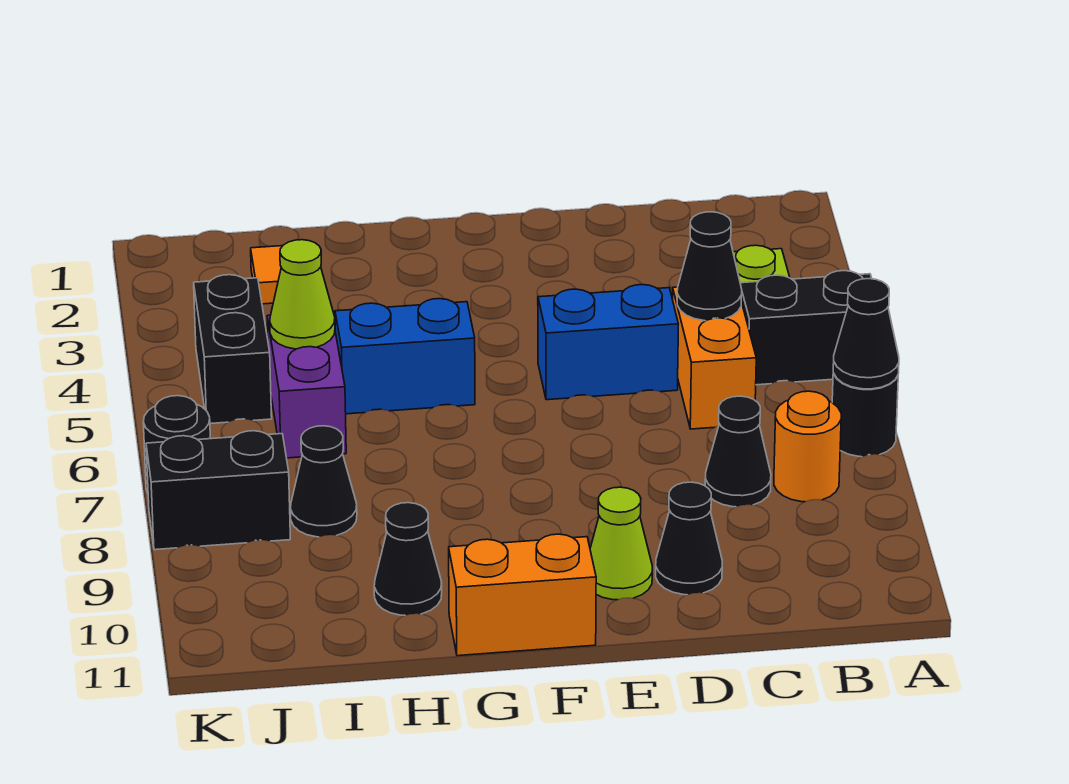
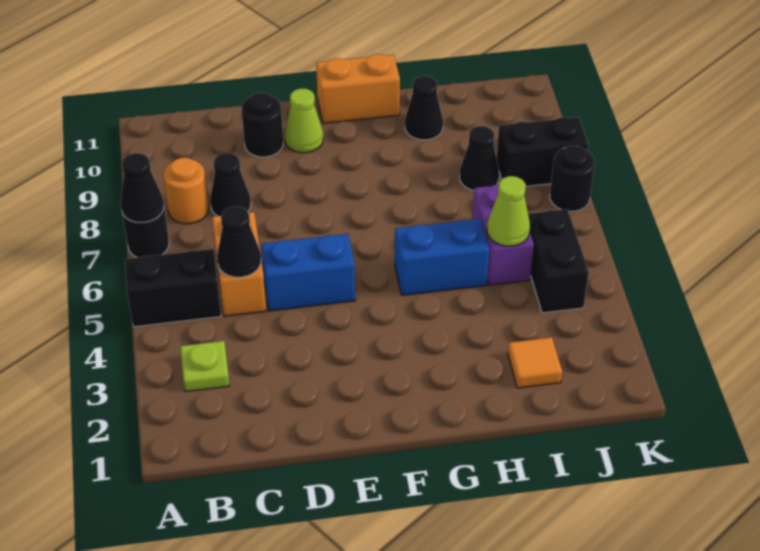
black 1x1 cone [656,482,722,595] -> black 1x1 round brick [242,93,283,157]

